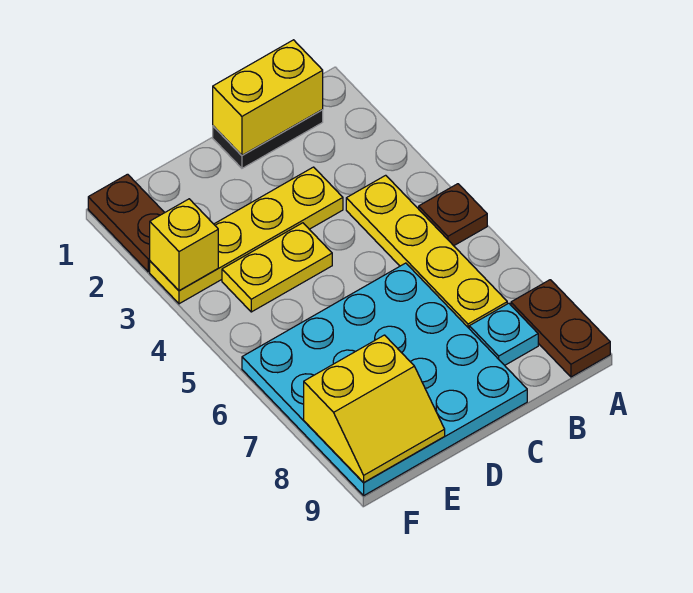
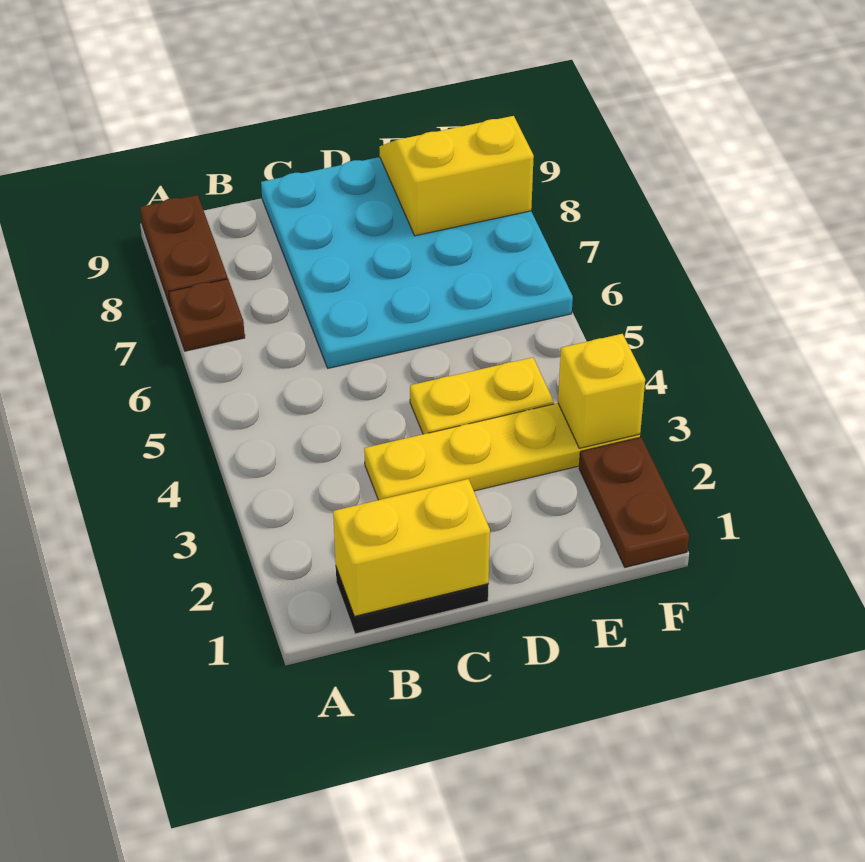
brown 1x1 plate [419,184,487,246] -> brown 1x1 plate moved to [169,279,245,351]
yellow 1x4 plate [346,175,507,328] -> none
cyan 1x1 plate [469,303,538,365] -> none

